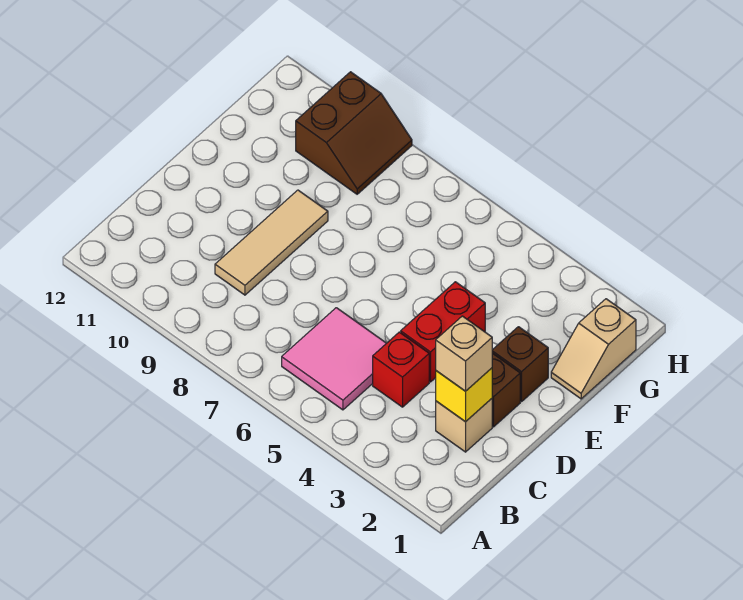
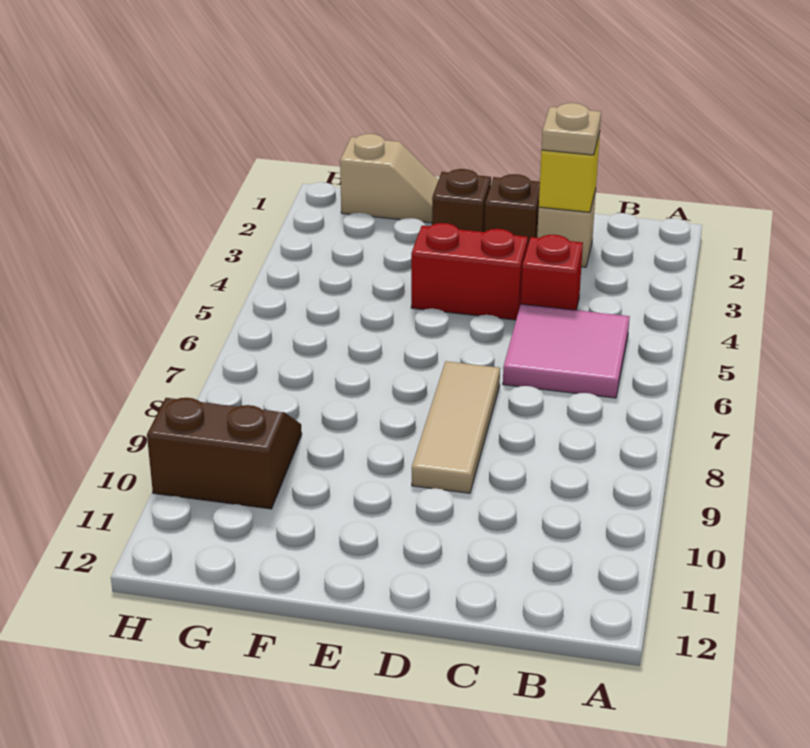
tan 1x1 brick [436,316,492,391] -> tan 1x1 plate [541,103,601,155]
tan 1x3 tile [215,190,328,295] -> tan 1x3 tile turned to [412,361,500,493]

